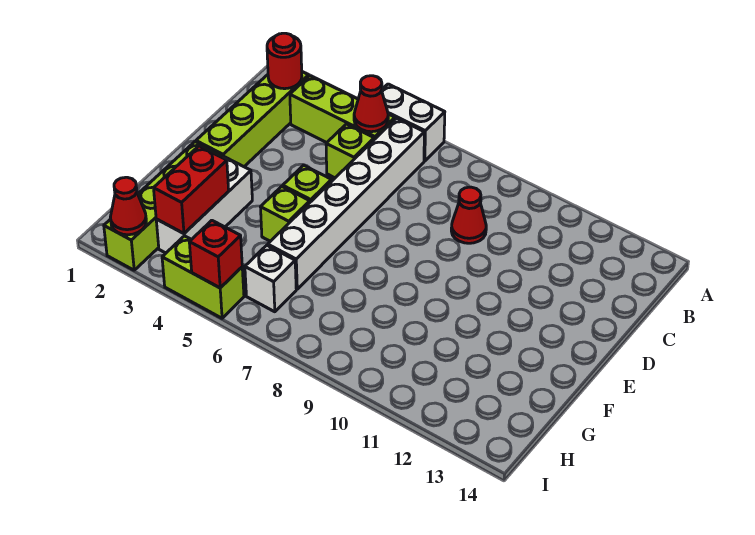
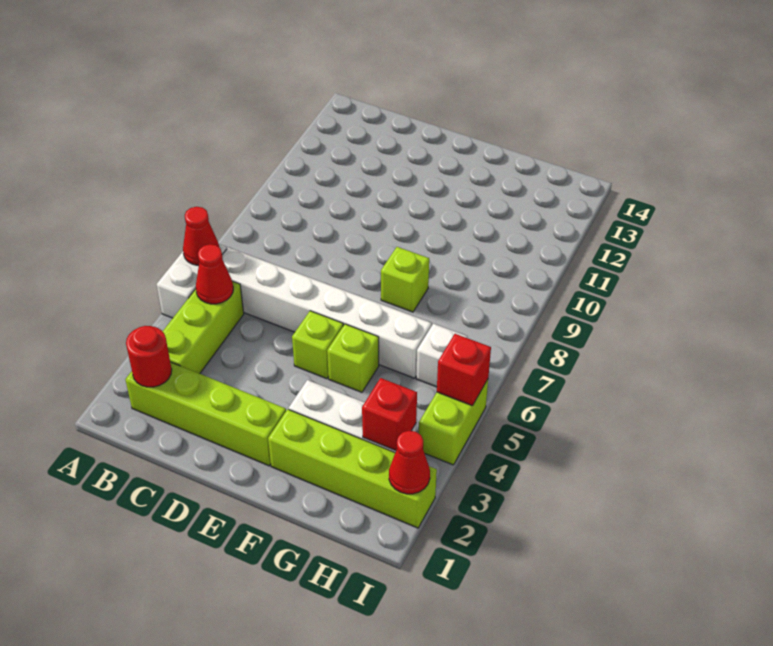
lime 1x1 brick [326,124,374,178] -> lime 1x1 brick moved to [381,247,429,312]
red 1x1 cone [451,187,486,243] -> red 1x1 cone moved to [183,207,219,265]
red 1x2 brick [154,146,229,233] -> red 1x1 brick [362,378,417,451]

